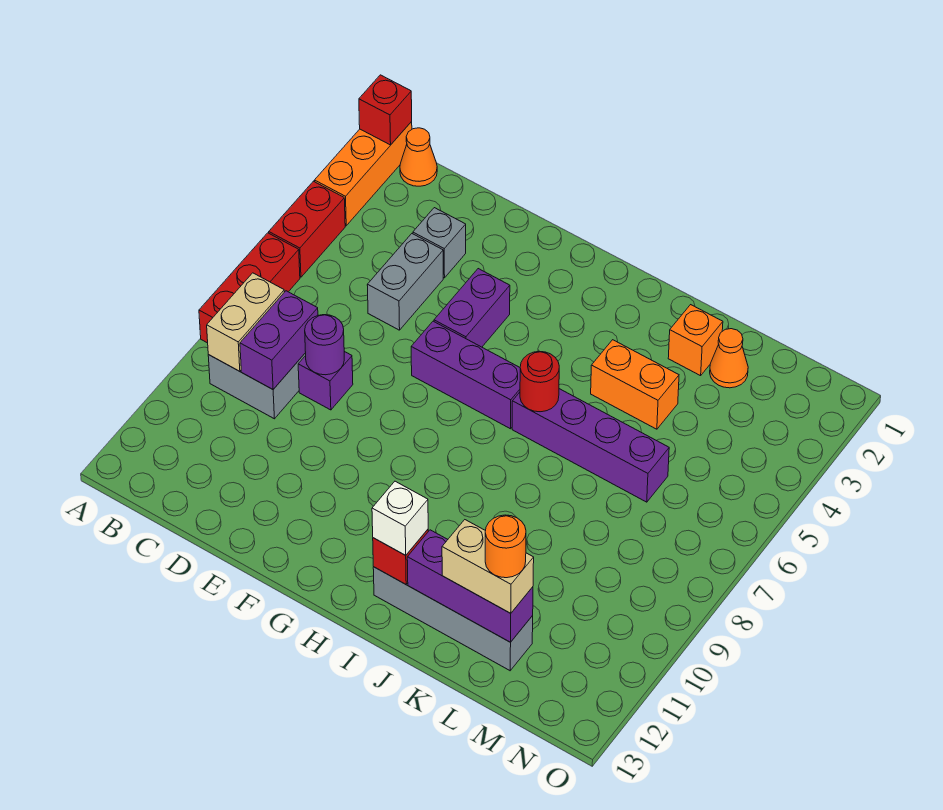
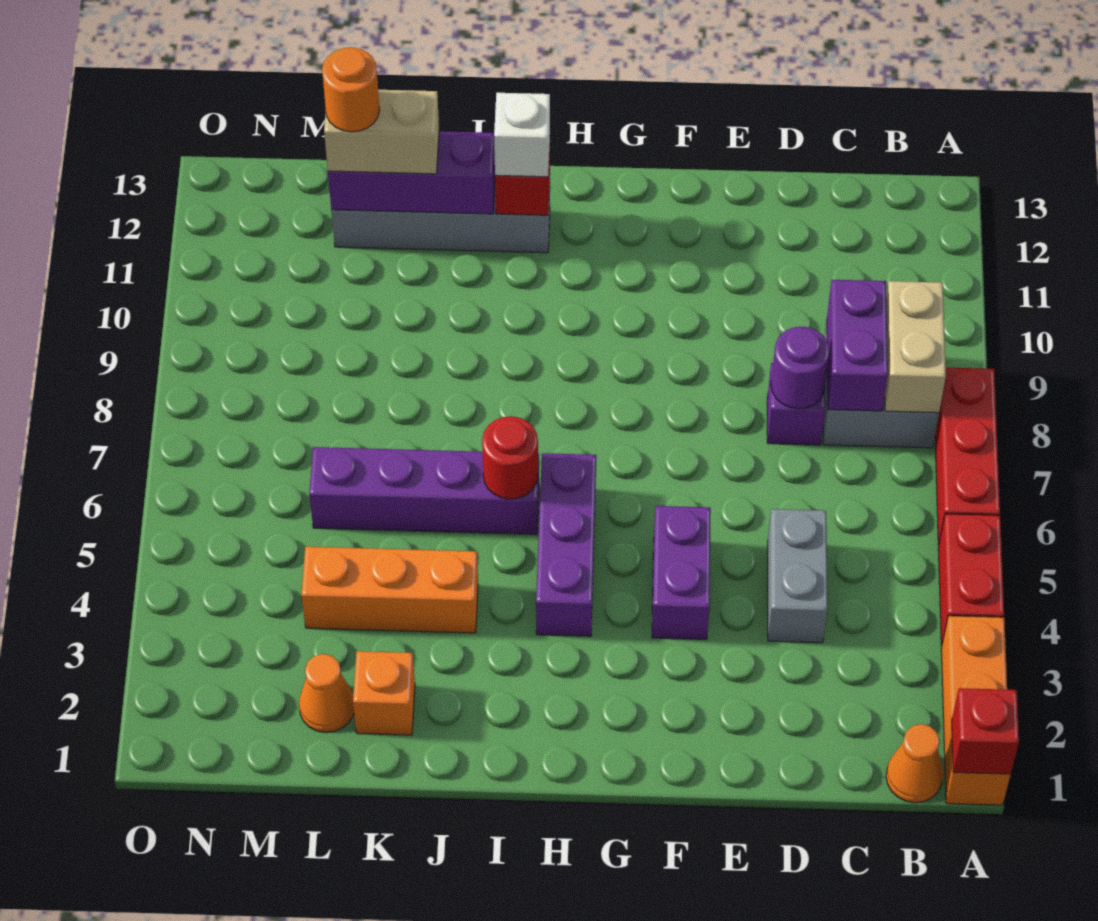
grey 1x1 brick [413,208,466,278] -> none
purple 1x3 brick [411,321,520,429] -> purple 1x3 brick turned to [536,453,596,636]
orange 1x2 brick [591,340,679,429] -> orange 1x3 brick [301,547,478,633]

